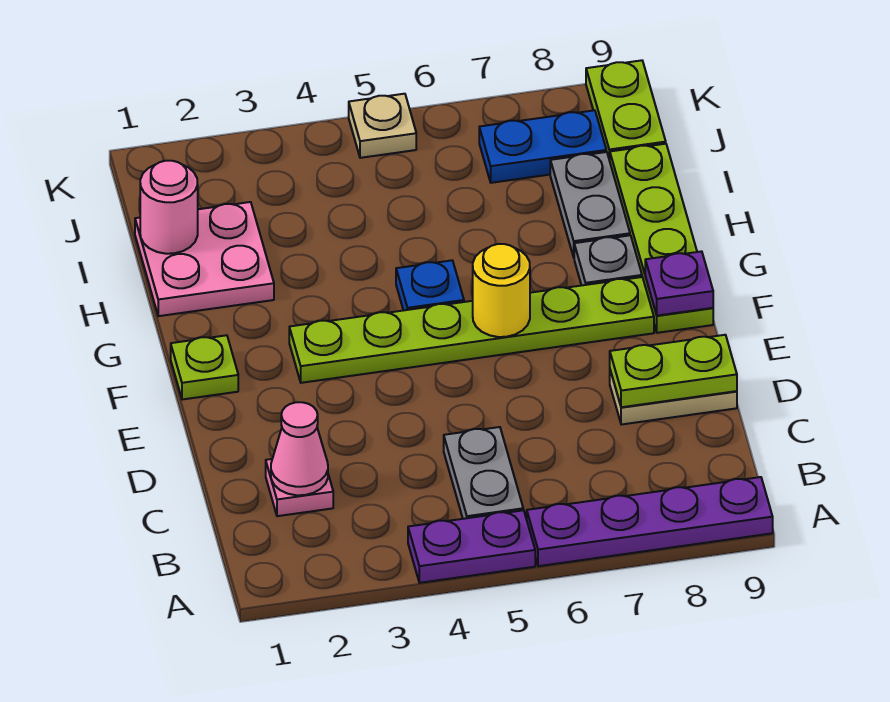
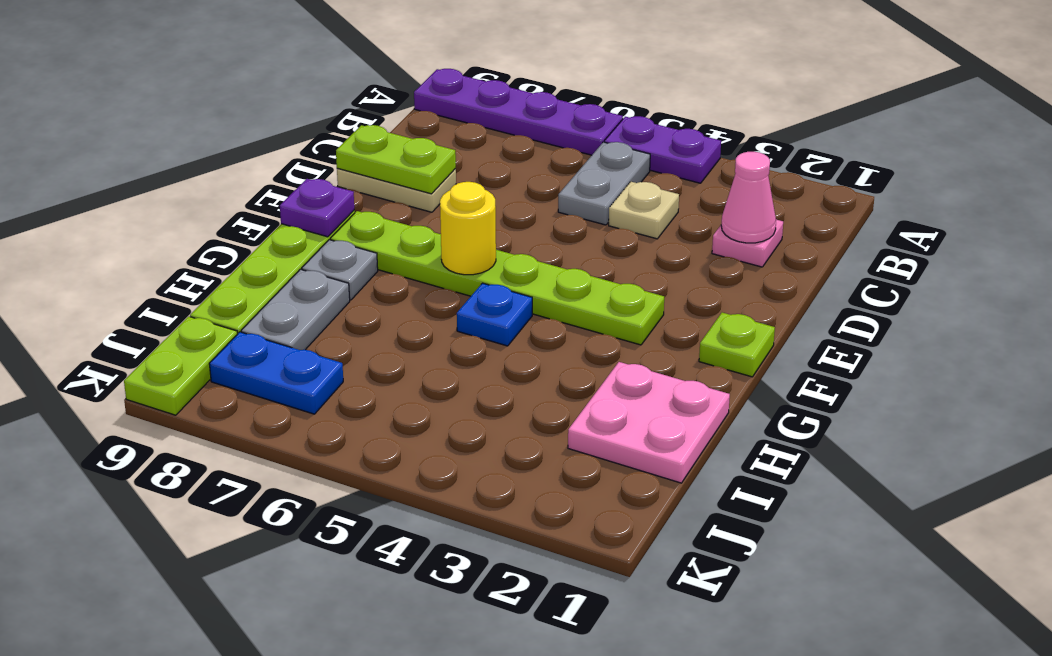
pink 1x1 round brick [140,161,198,254] -> none
tan 1x1 plate [349,94,416,158] -> tan 1x1 plate moved to [609,182,679,239]

